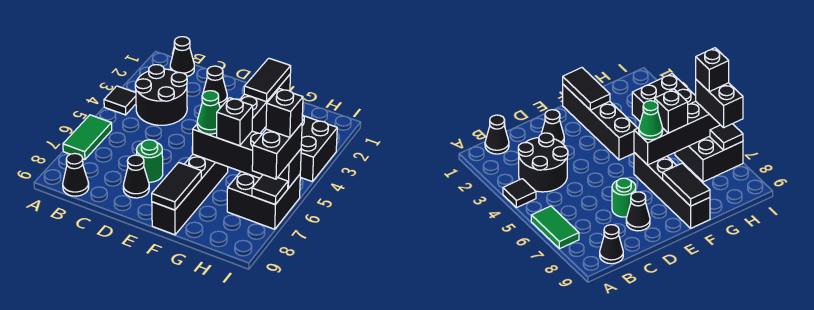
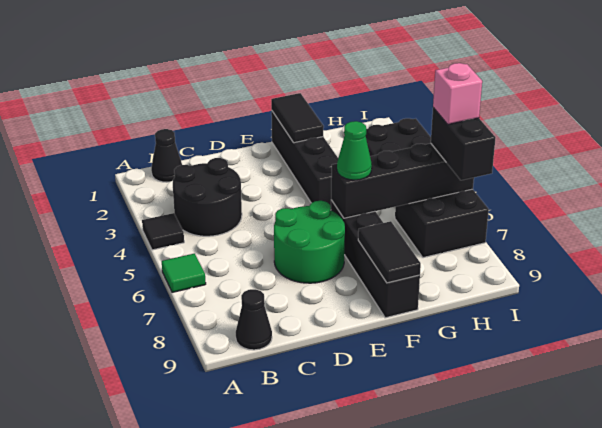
green 1x2 tile [63,115,112,160] -> green 1x1 tile [162,254,206,292]
black 1x1 cone [203,66,227,106] -> none
green 1x1 round brick [137,140,163,182] -> green 2x2 round brick [274,201,345,283]
black 1x1 cone [123,155,149,198] -> none
black 1x1 brick [217,98,253,146] -> none
black 1x1 brick [266,89,303,137] -> pink 1x1 brick [433,63,482,124]
black 1x1 tile [252,175,288,204] -> none

